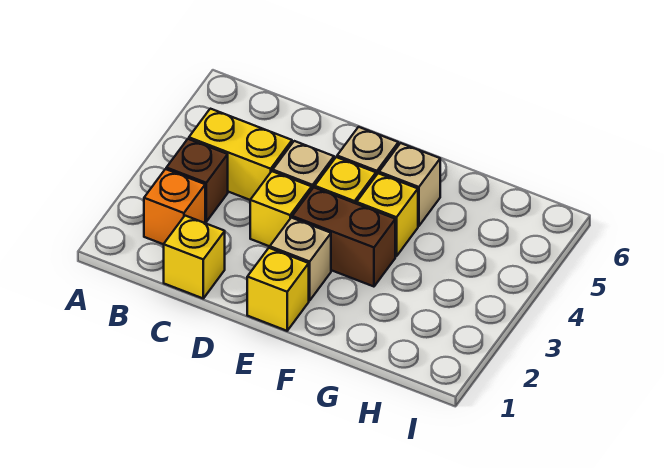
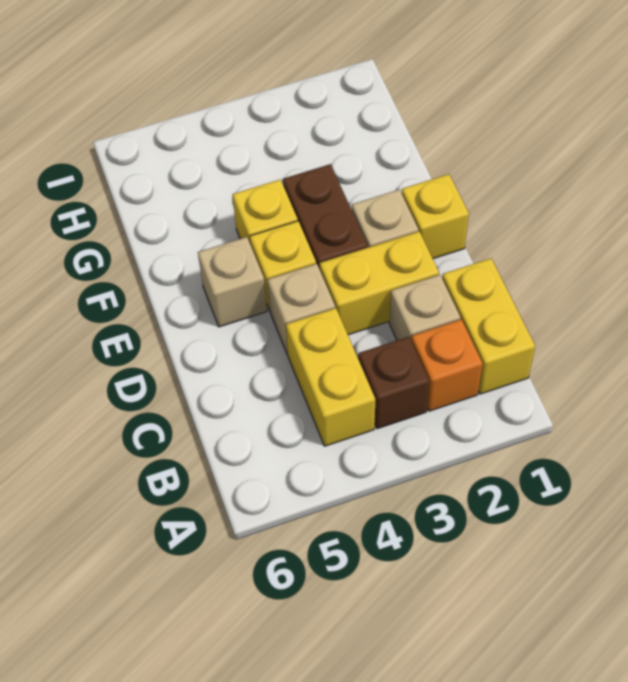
yellow 1x1 brick [164,216,225,298] -> yellow 1x2 brick [442,258,535,394]
yellow 1x1 brick [250,171,312,246] -> yellow 1x2 brick [320,232,439,335]
tan 1x1 brick [379,143,440,226] -> tan 1x1 brick moved to [389,275,461,340]

